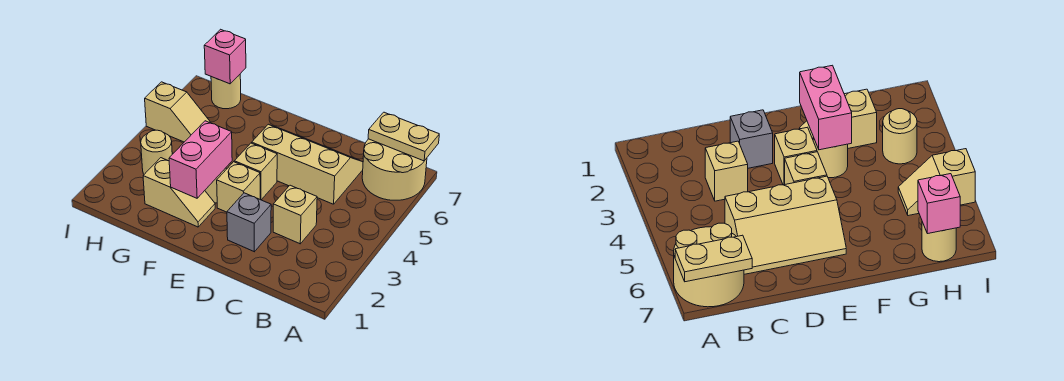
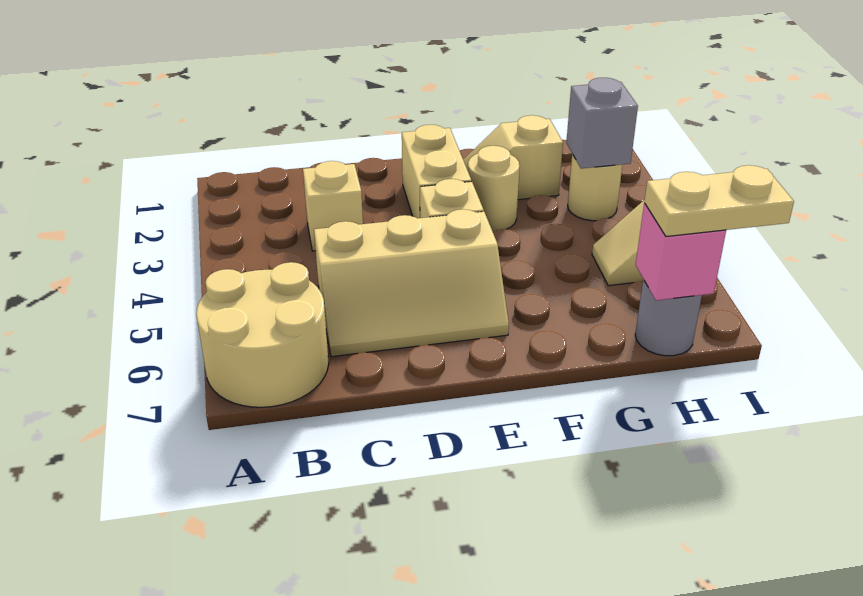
tan 1x2 plate [368,112,439,161] -> tan 1x2 plate moved to [644,165,794,237]
grey 1x1 brick [227,193,271,252] -> grey 1x1 brick moved to [566,78,638,169]
tan 1x1 brick [217,162,260,212] -> tan 1x2 brick [402,125,471,218]
pink 1x2 brick [169,121,232,198] -> none
tan 1x1 round brick [211,75,241,109] -> grey 1x1 round brick [635,279,702,356]

